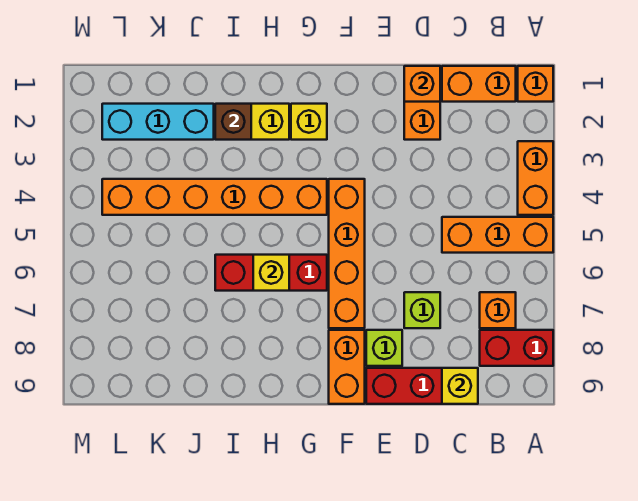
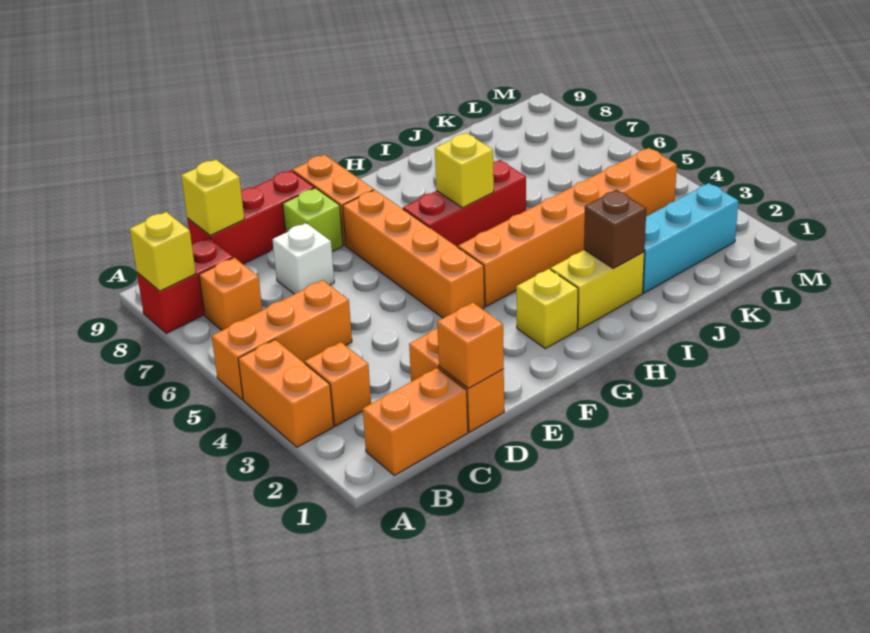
orange 1x1 brick [518,66,553,102] -> orange 1x1 brick moved to [305,342,371,426]
none -> yellow 1x1 brick [130,212,196,291]
lime 1x1 brick [404,292,440,328] -> white 1x1 brick [272,223,334,294]

